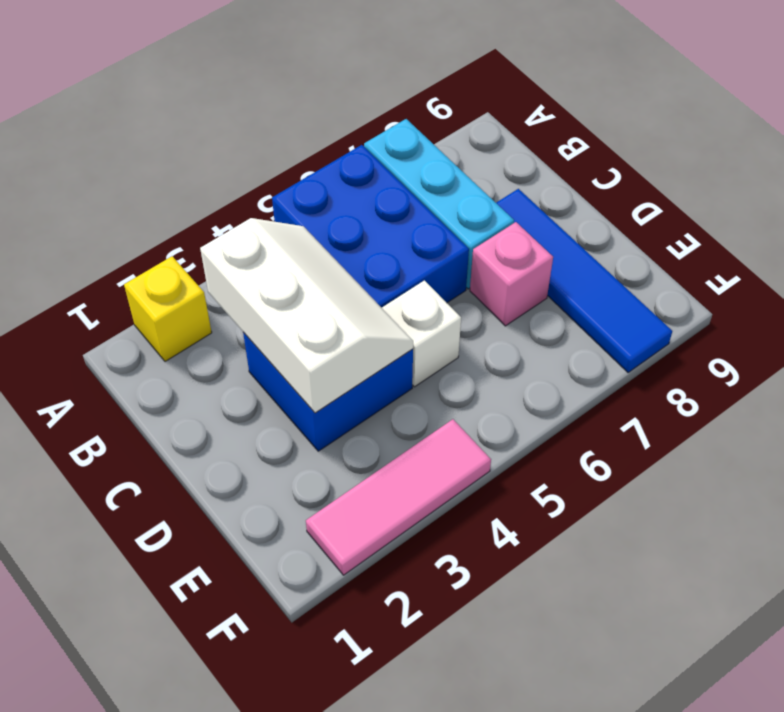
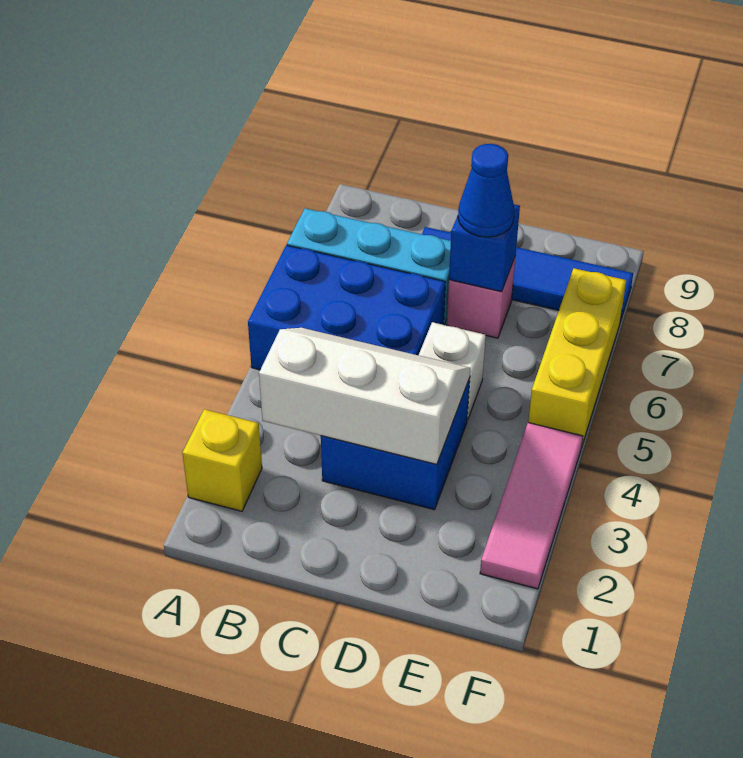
none -> blue 1x1 brick [449,204,520,292]
none -> blue 1x1 cone [458,144,515,237]
none -> yellow 1x3 brick [528,268,626,448]

